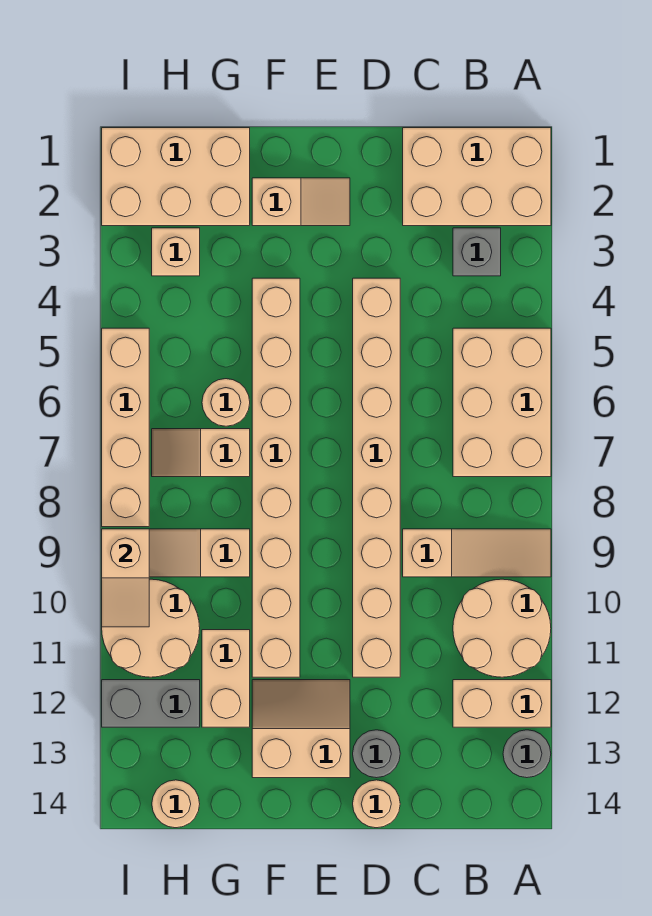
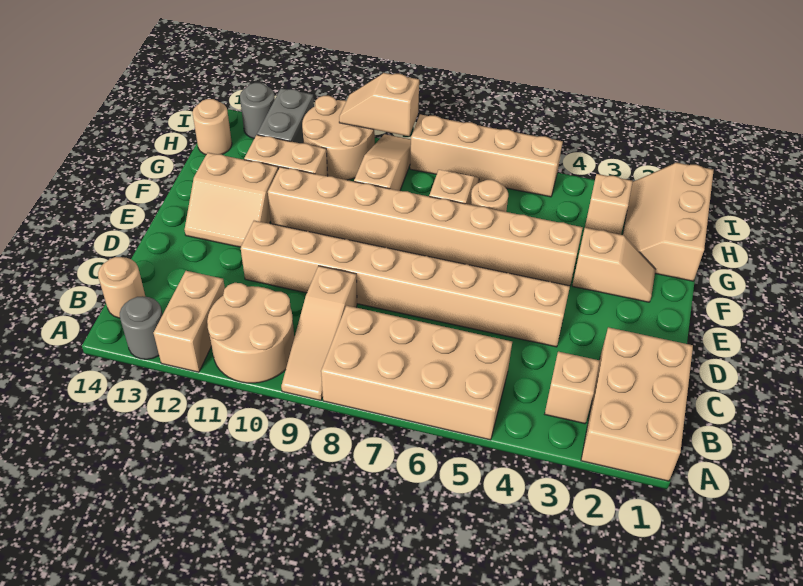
tan 2x3 brick [453,328,551,477] -> tan 2x4 brick [321,306,512,440]
grey 1x1 brick [453,228,501,276] -> tan 1x1 brick [545,352,600,424]
grey 1x1 round brick [353,730,400,778] -> grey 1x1 round brick moved to [240,83,275,138]
tan 1x1 round brick [353,780,400,828] -> tan 1x1 round brick moved to [98,257,146,318]
tan 1x2 slope [252,178,350,226] -> tan 1x2 slope turned to [572,228,656,302]
tan 2x2 slope [252,680,350,778] -> tan 2x2 slope turned to [184,153,278,247]
tan 2x3 brick [102,128,250,226] -> tan 2x3 slope [623,163,714,281]

